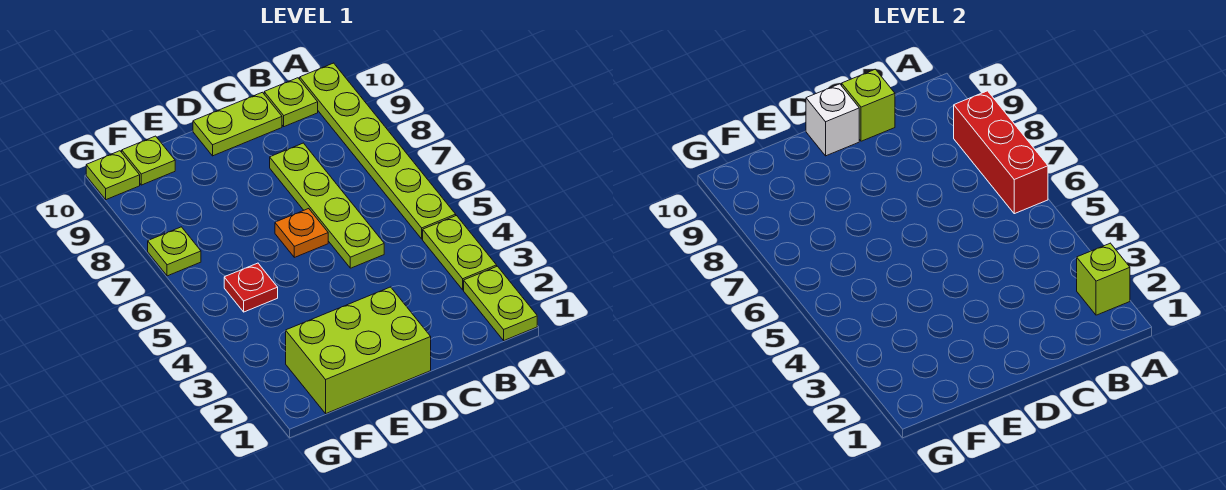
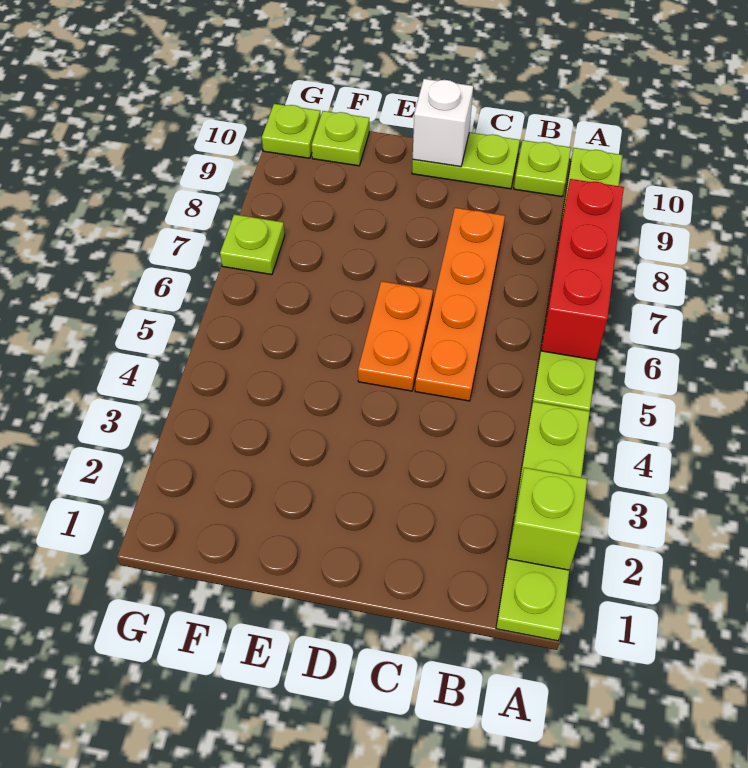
lime 1x4 plate [270,143,384,268] -> orange 1x4 plate [415,208,505,401]
lime 1x1 brick [842,69,895,141] -> none
lime 2x3 brick [286,287,431,413] -> none
orange 1x1 plate [275,209,328,257] -> orange 1x2 plate [358,281,433,391]
red 1x1 plate [224,263,278,312] -> none

